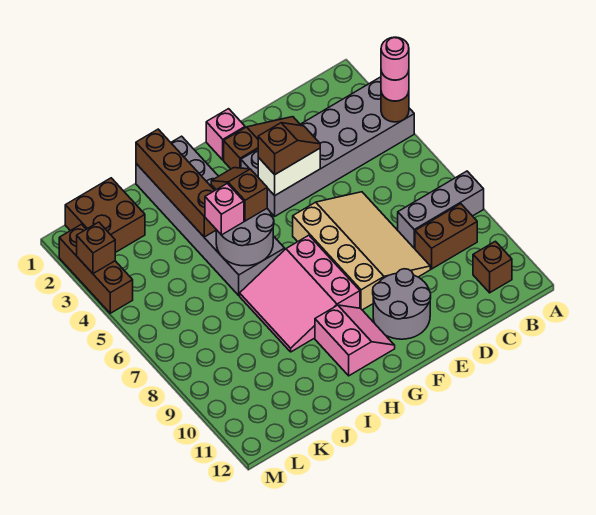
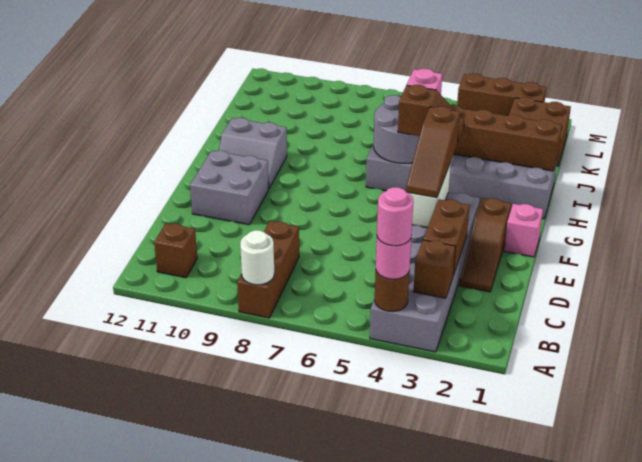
grey 1x3 brick [398,171,484,249] -> brown 1x3 brick [237,221,299,318]
none -> white 1x1 round brick [240,230,274,285]
brown 1x2 brick [415,204,477,269] -> brown 1x2 brick moved to [423,199,470,275]
tan 3x4 slope [293,192,430,310] -> none
brown 1x2 slope [258,123,320,175] -> brown 1x3 slope [406,106,460,198]
grey 2x2 round brick [373,269,431,339] -> grey 2x2 brick [190,151,269,225]
pink 3x3 slope [240,235,360,352] -> none
pink 2x2 slope [315,305,395,376] -> grey 2x2 slope [218,118,287,188]
brown 1x1 brick [77,222,115,274] -> brown 1x1 brick moved to [413,240,456,298]

